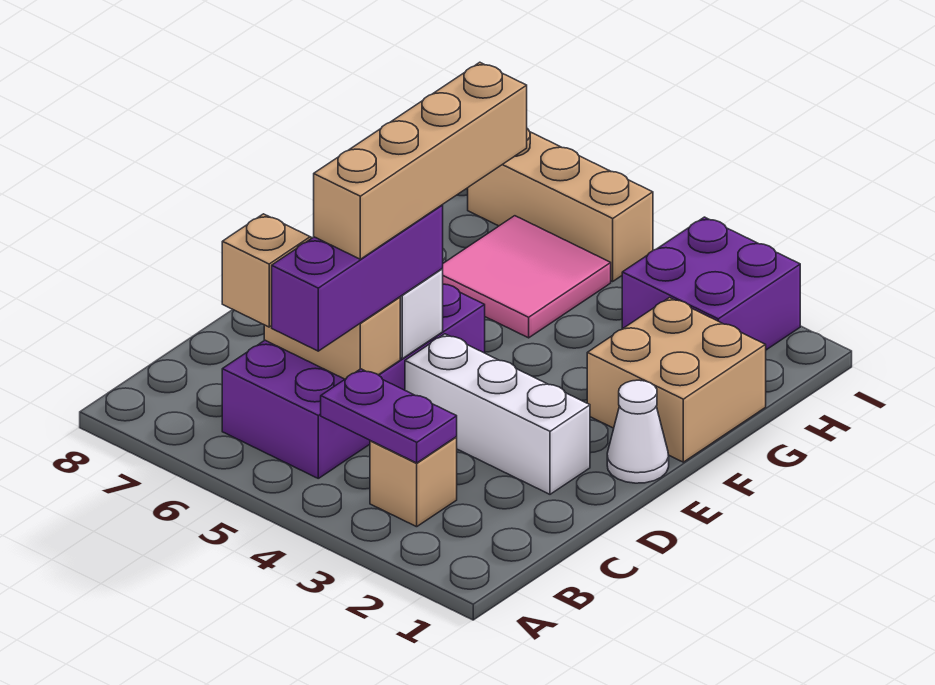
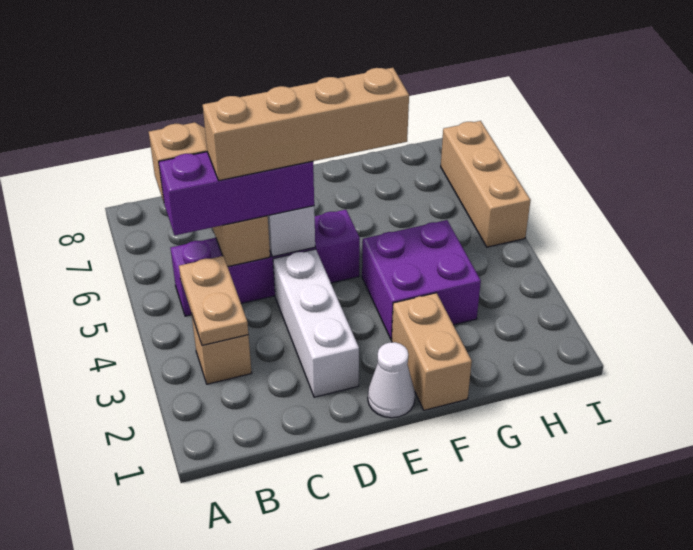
purple 1x2 plate [321,369,457,463] -> tan 1x2 plate [179,256,248,345]
purple 2x4 brick [222,284,485,478] -> purple 1x4 brick [171,210,360,316]
tan 2x2 brick [587,298,766,462] -> tan 1x2 brick [392,293,472,410]
pink 2x2 tile [442,216,611,338] -> none
purple 2x2 brick [622,217,800,350] -> purple 2x2 brick moved to [362,220,481,340]

